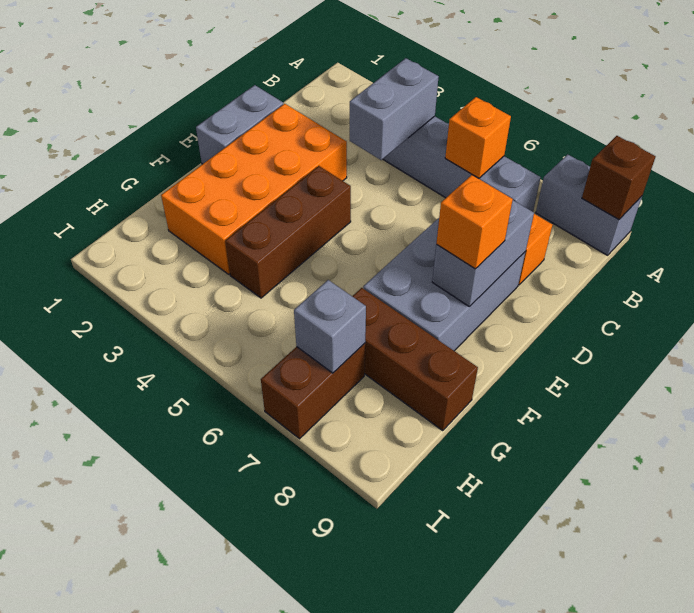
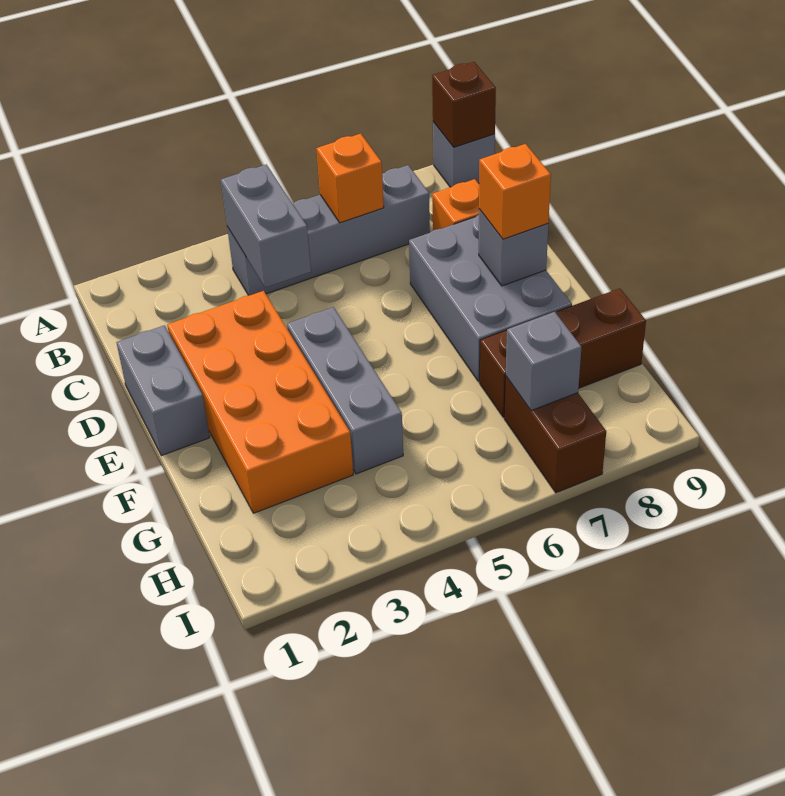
grey 1x2 brick [536,154,642,255] -> grey 1x1 brick [433,122,495,187]
grey 1x2 brick [432,200,534,306] -> grey 1x1 brick [479,209,548,286]
brown 1x3 brick [225,166,351,298] -> grey 1x3 brick [287,307,403,474]

